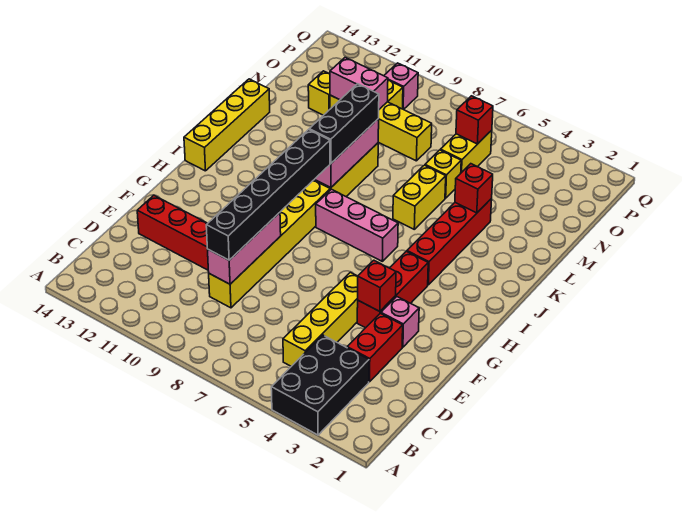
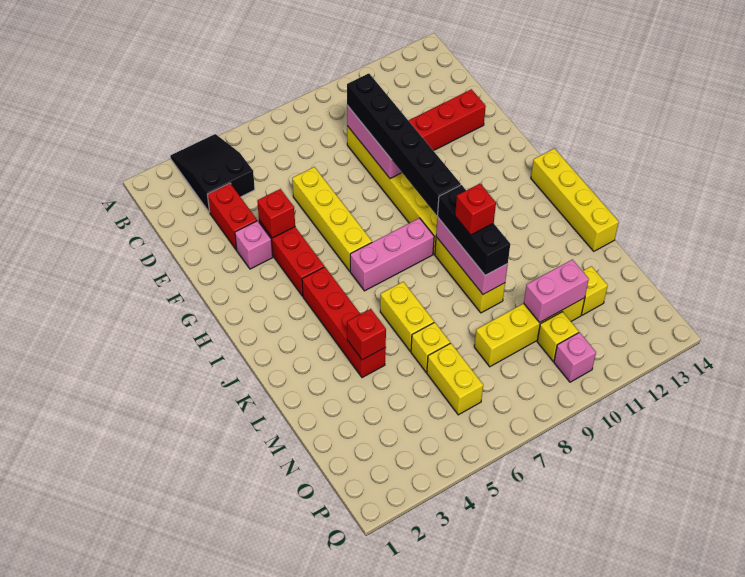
black 2x3 brick [271,335,369,435] -> black 2x3 slope [170,134,255,212]
yellow 1x4 brick [283,272,358,366] -> yellow 1x4 brick moved to [292,167,372,271]
red 1x1 brick [456,96,493,144] -> red 1x1 brick moved to [455,184,496,235]

